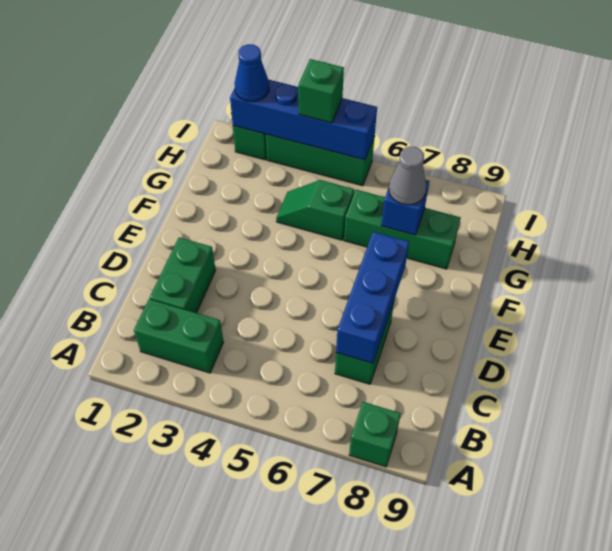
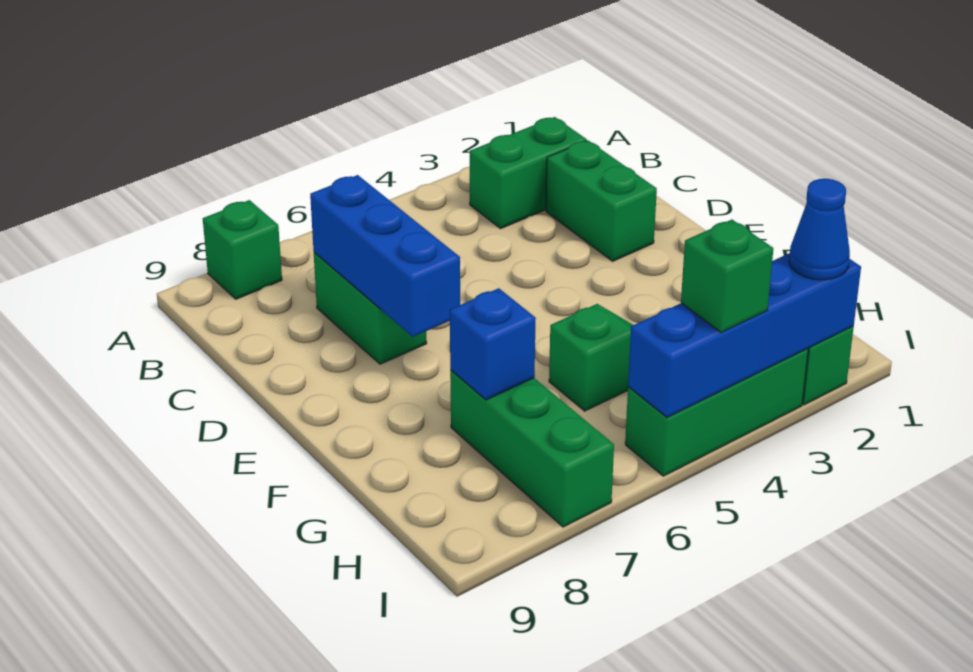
green 1x3 brick [344,190,460,269] -> green 1x3 brick turned to [450,370,614,527]
grey 1x1 cone [389,147,426,205] -> none

